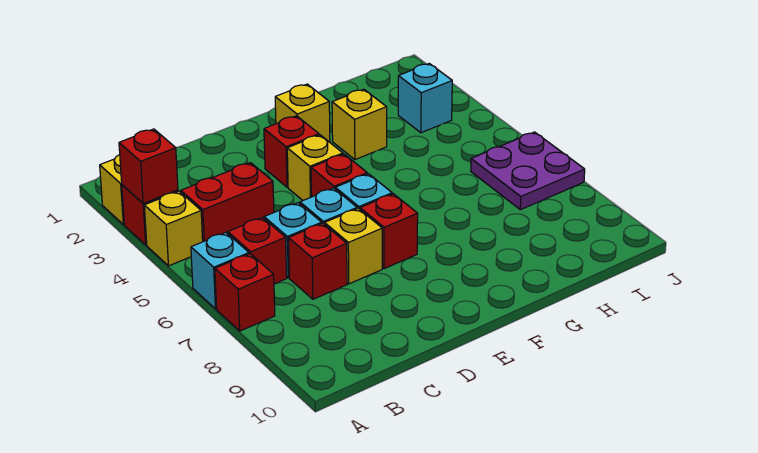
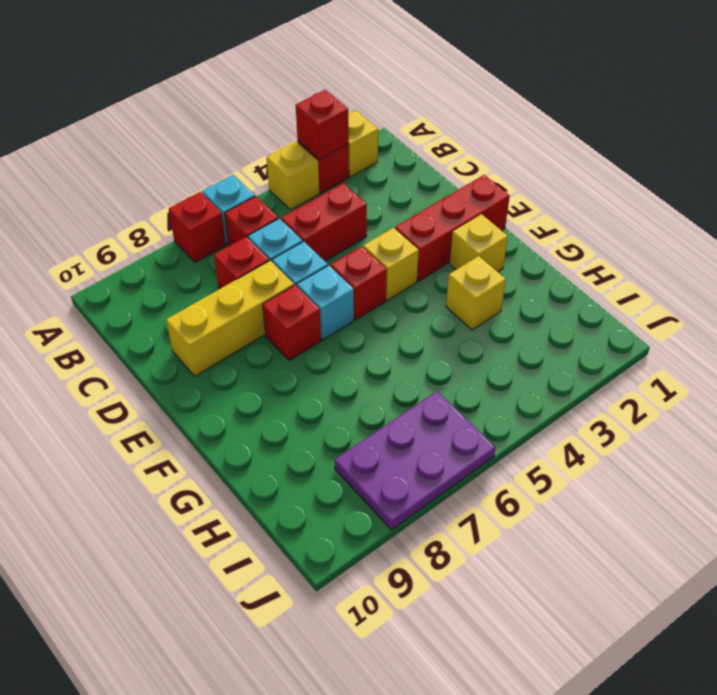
red 1x2 brick [181,163,274,242] -> red 1x2 brick turned to [281,183,367,261]
yellow 1x1 brick [325,208,382,284] -> yellow 1x3 brick [166,261,294,376]
red 1x1 brick [264,116,319,187] -> red 1x3 brick [395,175,510,281]
cyan 1x1 brick [398,63,452,133] -> none
purple 2x2 plate [471,132,585,210] -> purple 2x3 plate [335,391,495,530]

